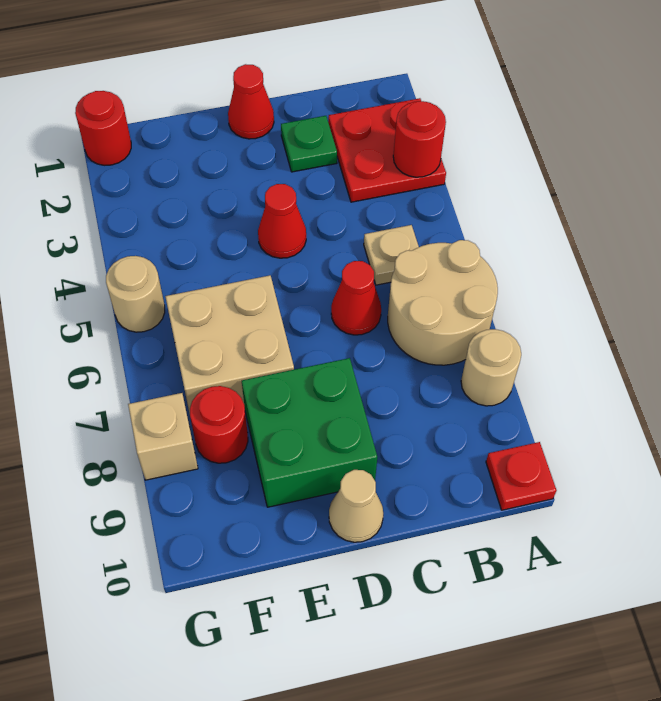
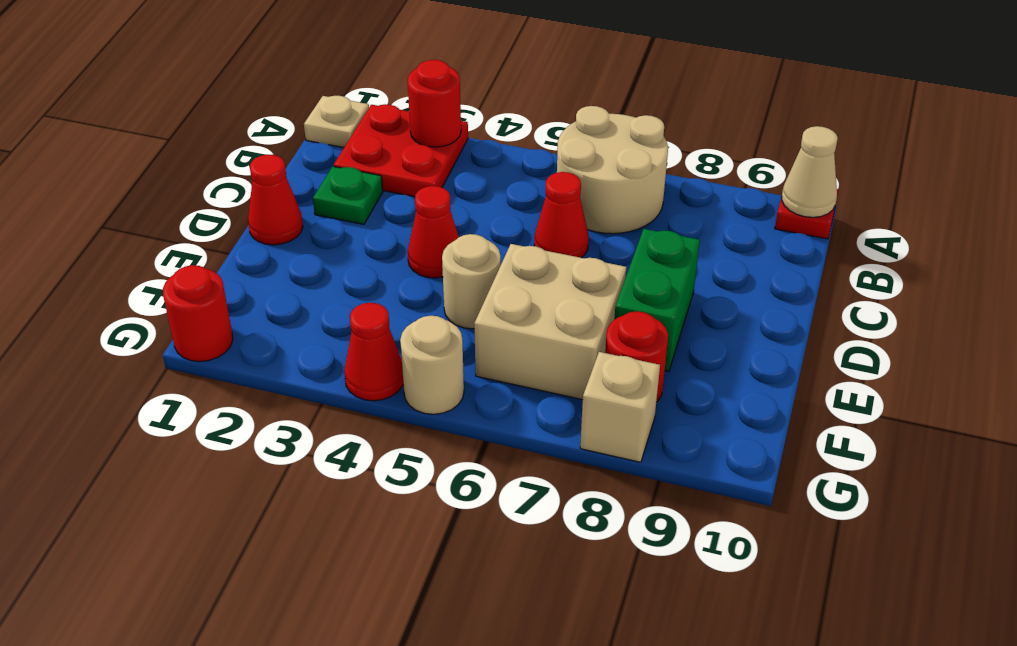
tan 1x1 round brick [461,329,521,406] -> tan 1x1 round brick moved to [442,234,501,329]
tan 1x1 plate [364,225,419,285] -> tan 1x1 plate moved to [304,96,369,148]
green 2x2 brick [242,358,377,507] -> green 1x2 brick [614,229,700,371]
tan 1x1 cone [329,470,383,542] -> tan 1x1 cone moved to [782,126,838,217]
none -> red 1x1 cone [344,303,403,401]

